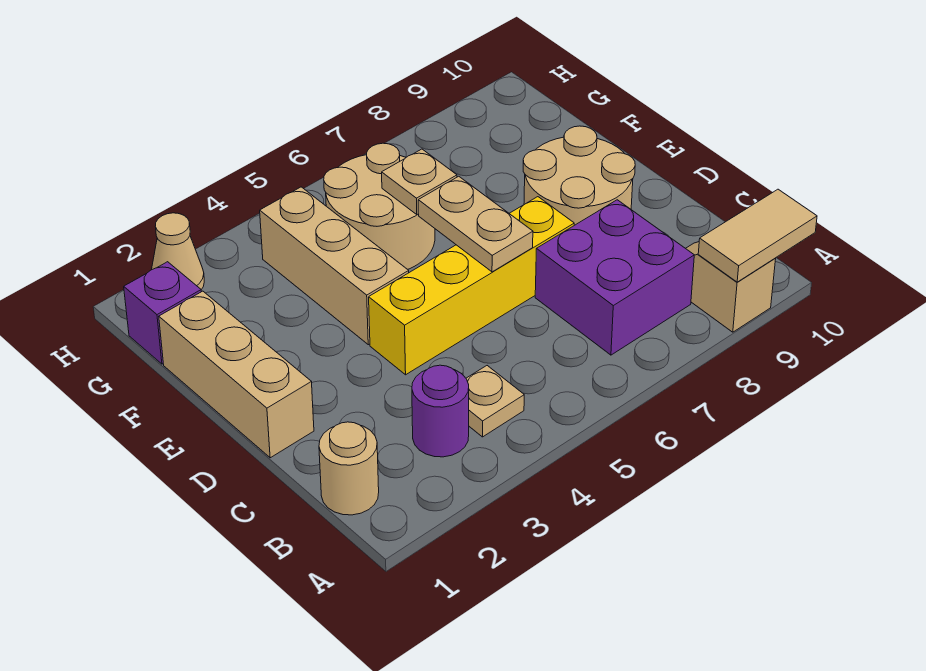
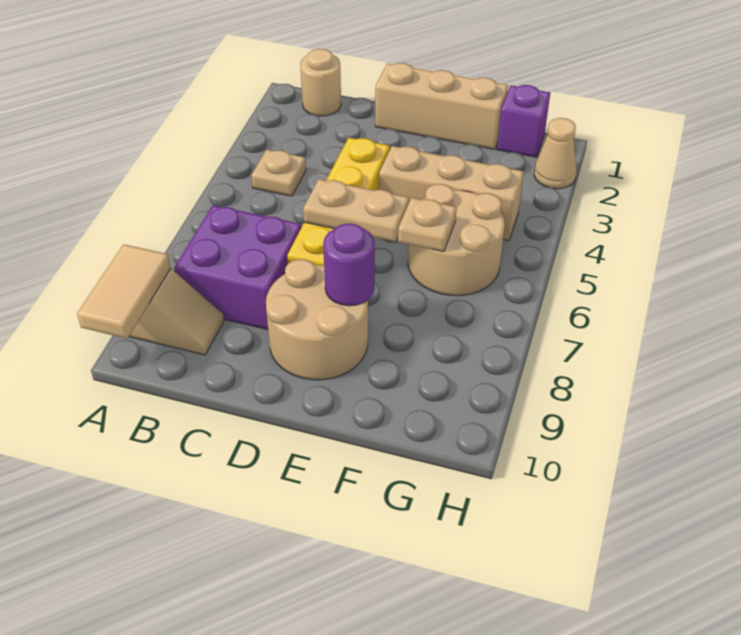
purple 1x1 round brick [412,365,469,457] -> purple 1x1 round brick moved to [323,223,375,306]

